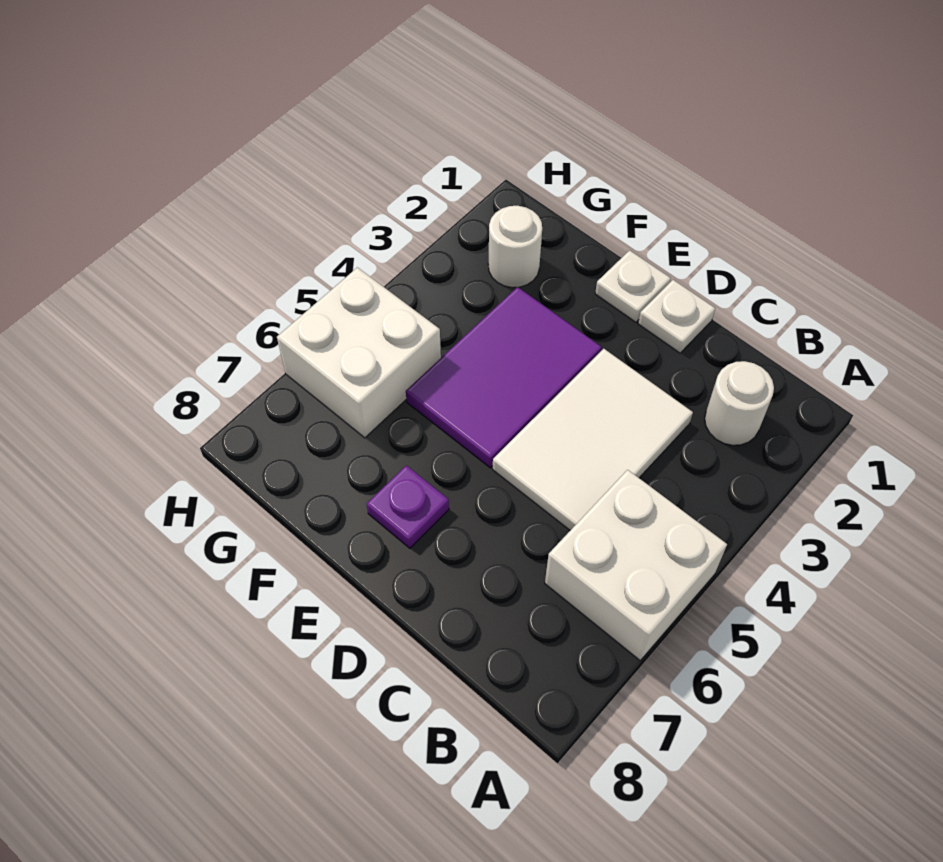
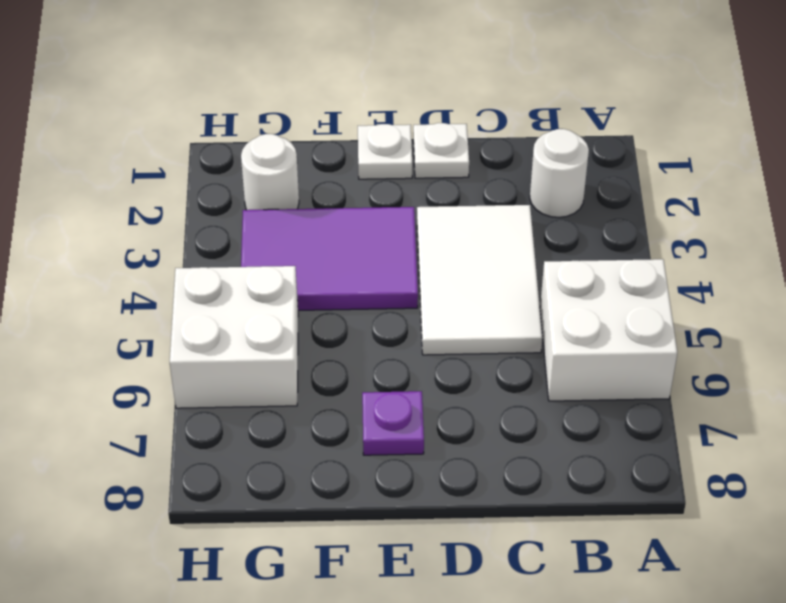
purple 2x3 tile [406,287,602,468] -> purple 2x3 tile turned to [241,207,418,310]

